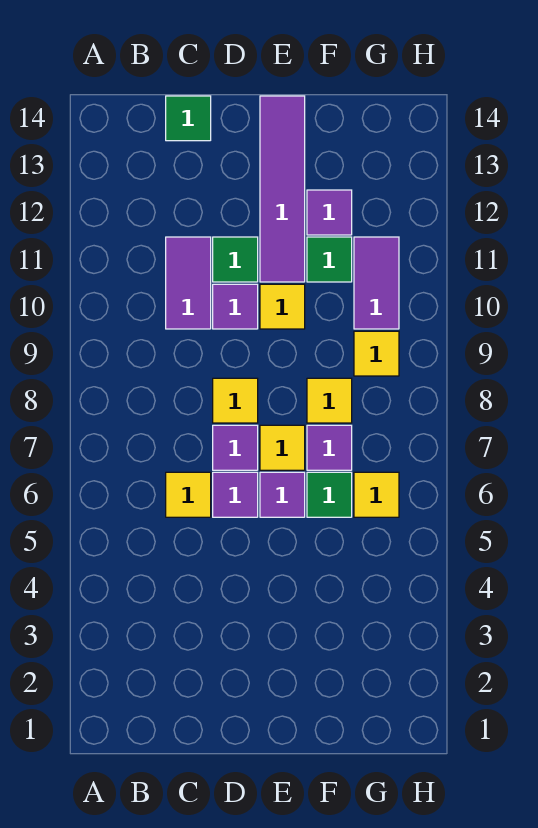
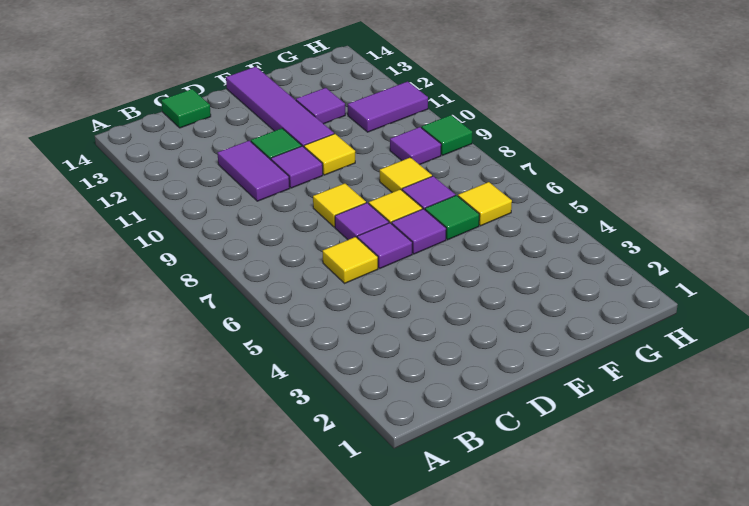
green 1x1 tile [307,237,352,282] -> green 1x1 tile moved to [421,115,472,155]
yellow 1x1 tile [354,331,399,376] -> purple 1x1 tile [390,127,441,165]
purple 1x2 tile [354,237,399,329] -> purple 1x2 tile turned to [348,81,428,132]

